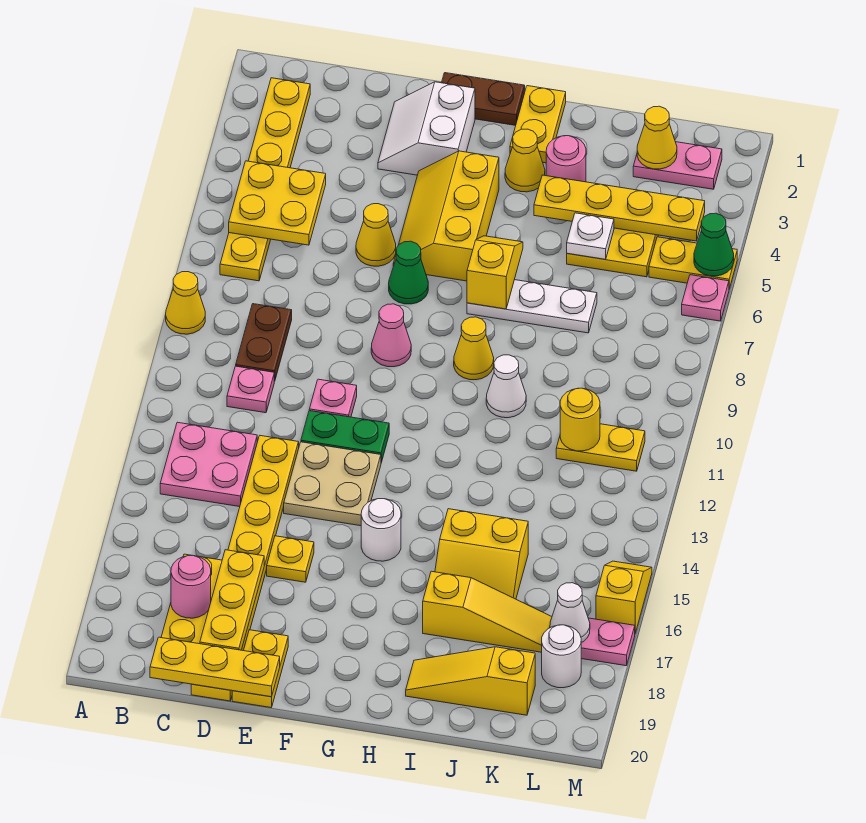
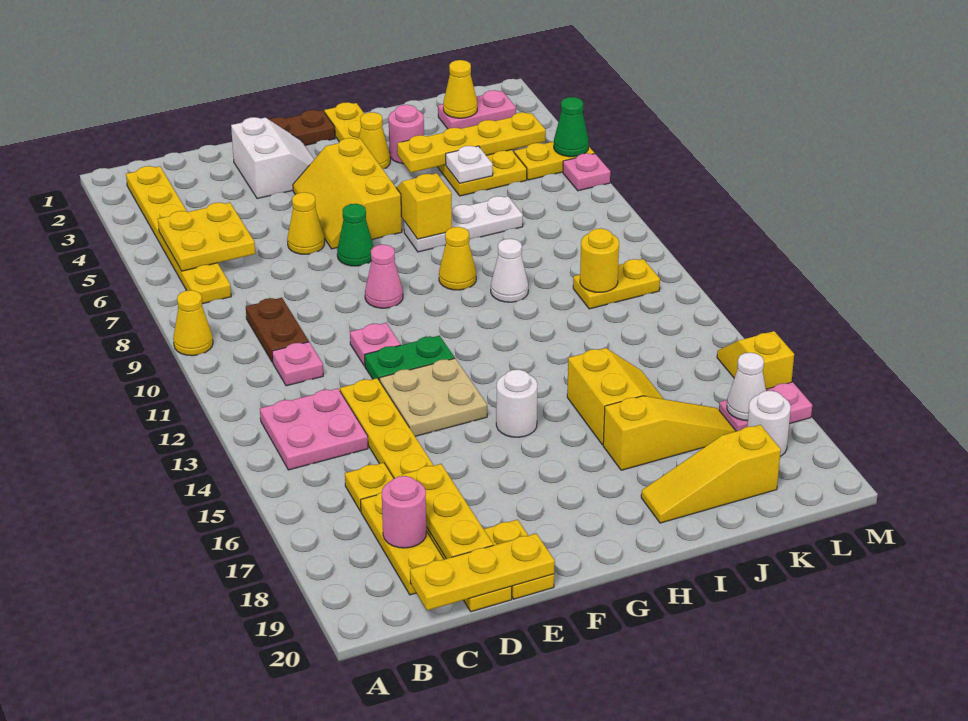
white 2x2 slope [378,82,475,175] -> white 2x2 slope turned to [231,117,314,199]
yellow 1x1 plate [267,536,314,582] -> yellow 1x1 plate moved to [345,463,394,511]
yellow 2x2 slope [435,509,528,599] -> yellow 2x2 slope turned to [567,348,664,445]

